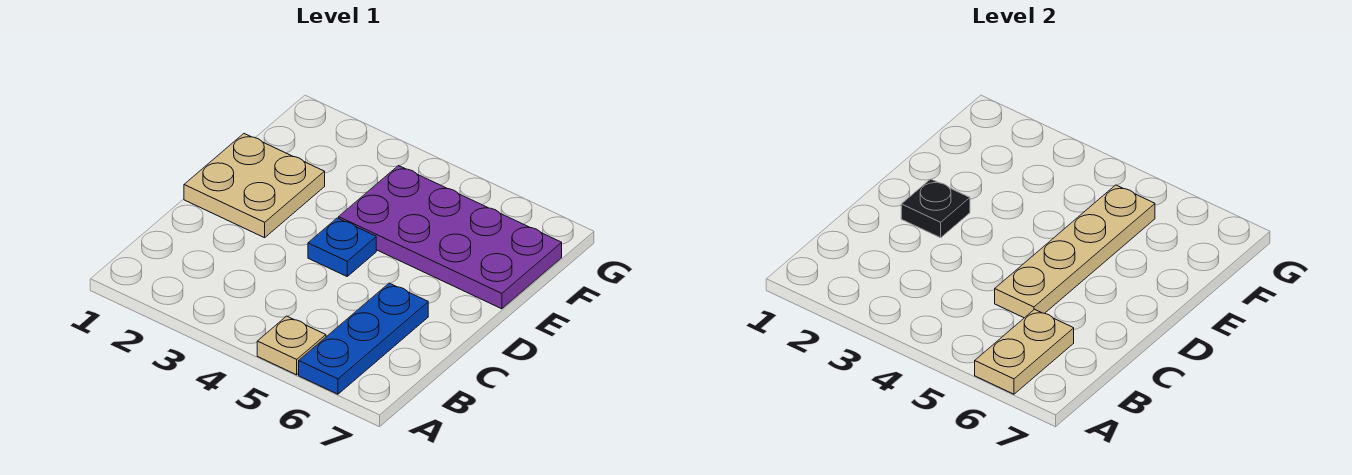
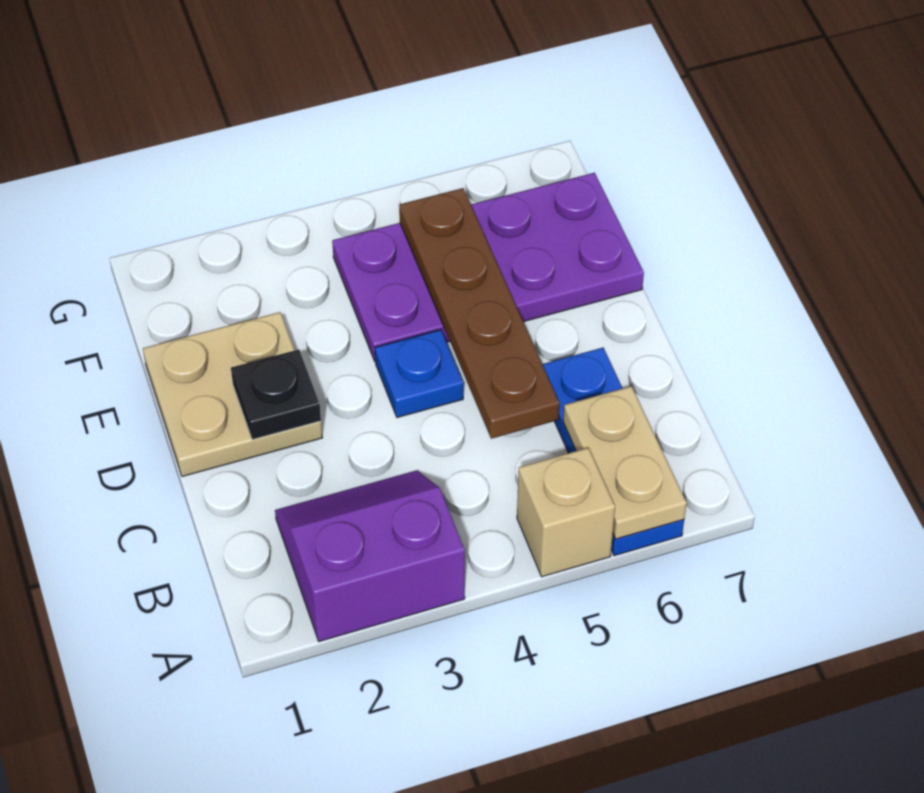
none -> purple 2x2 slope [275,470,465,642]
tan 1x1 plate [257,316,326,375] -> tan 1x1 brick [517,448,615,577]
tan 1x4 plate [995,185,1155,318] -> brown 1x4 plate [399,188,560,439]

